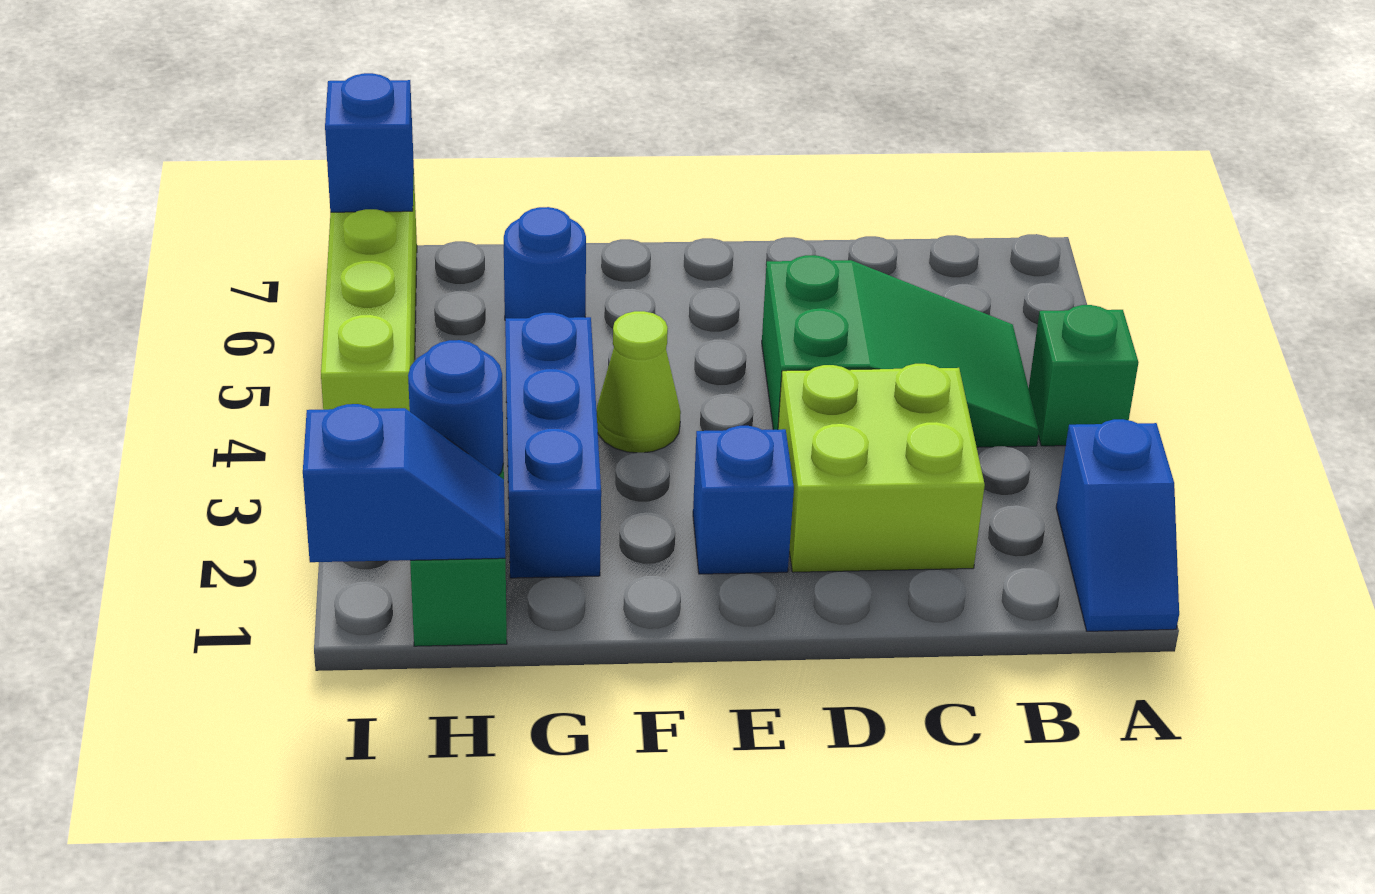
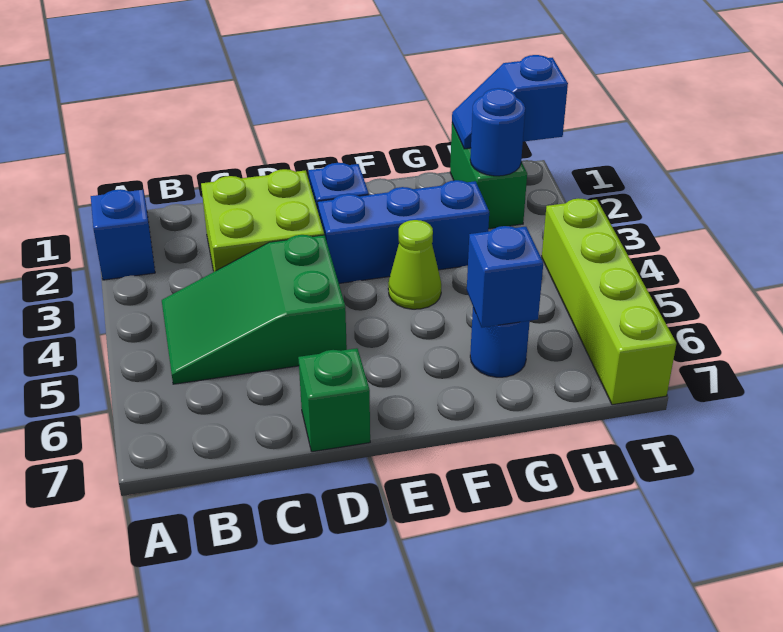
green 1x1 brick [1029,305,1138,446] -> green 1x1 brick moved to [298,348,370,452]
blue 1x3 brick [505,313,601,578] -> blue 1x3 brick turned to [318,180,489,283]
blue 1x1 brick [325,73,414,212] -> blue 1x1 brick moved to [467,226,543,328]

